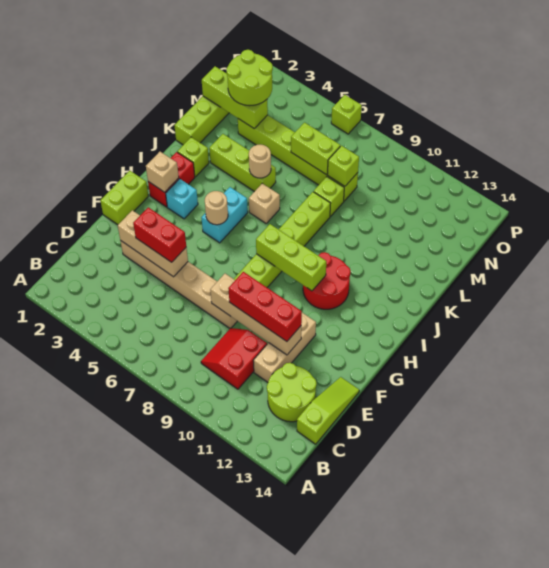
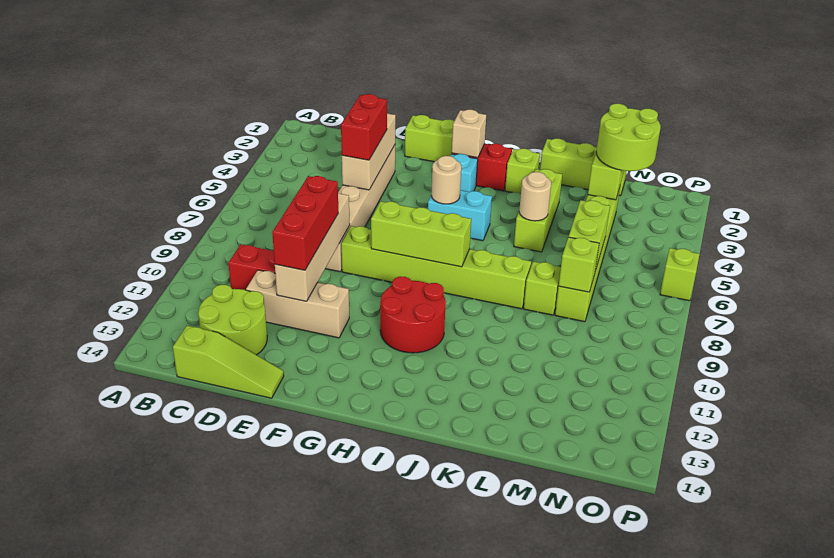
lime 1x3 brick [256,224,326,291] -> lime 1x3 brick turned to [371,202,471,267]
tan 1x1 brick [249,183,280,223] -> none

